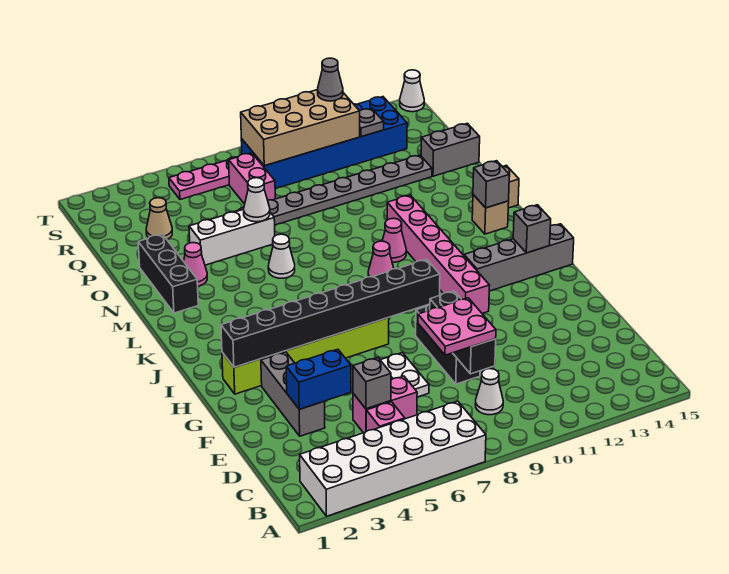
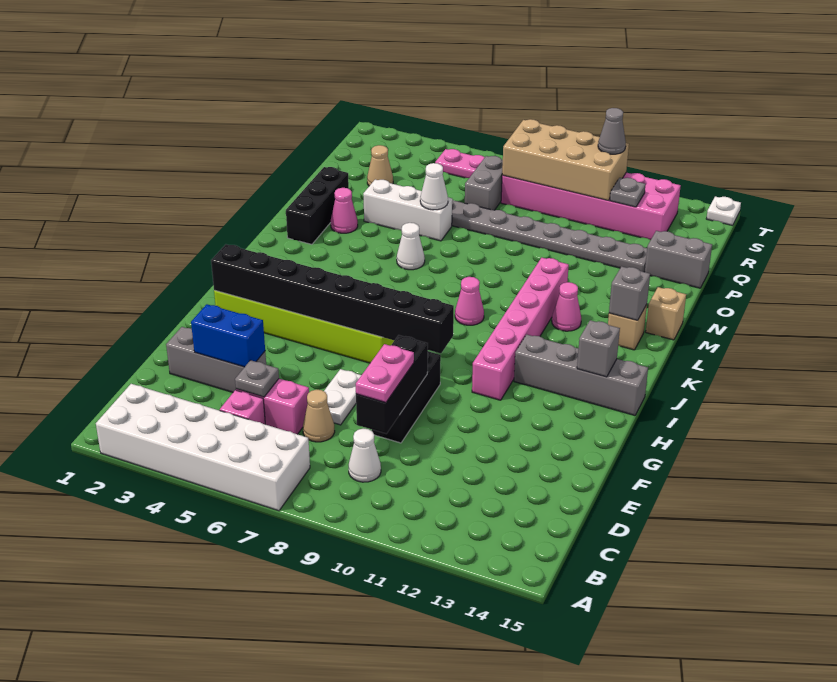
grey 1x1 brick [353,358,391,409] -> grey 1x1 plate [235,360,279,397]
none -> tan 1x1 cone [303,390,335,442]
pink 2x2 plate [418,298,496,355] -> pink 1x2 plate [356,344,414,403]
grey 1x3 brick [261,352,325,436] -> grey 1x3 brick turned to [166,327,266,392]
pink 1x1 cone [382,218,406,262] -> pink 1x1 cone moved to [552,282,581,331]
pink 1x2 brick [229,153,275,204] -> grey 1x2 brick [465,156,503,210]
blue 2x6 brick [241,97,407,189] -> pink 2x6 brick [501,173,681,240]
white 1x1 cone [400,70,424,112] -> white 1x1 plate [706,196,741,225]

